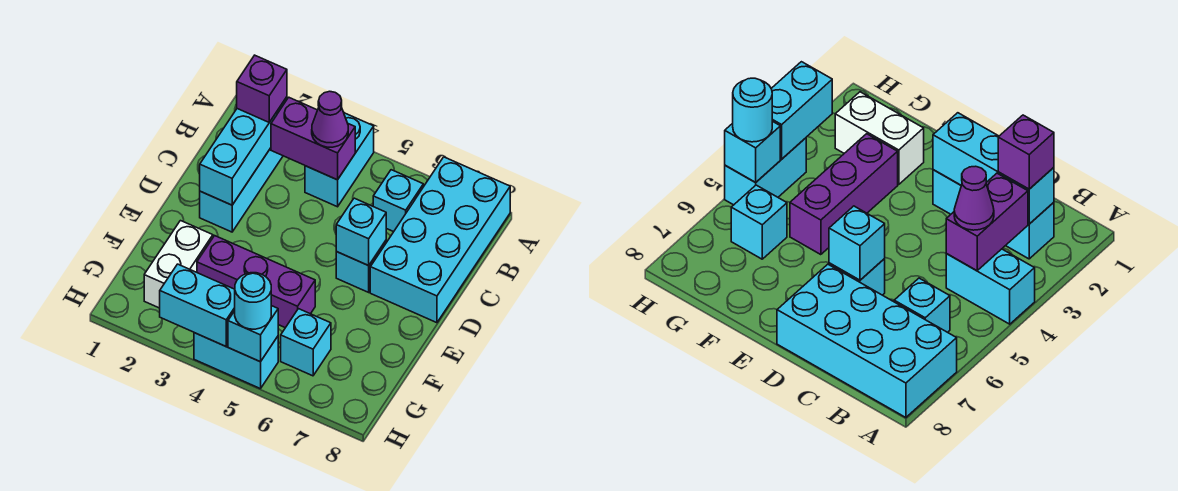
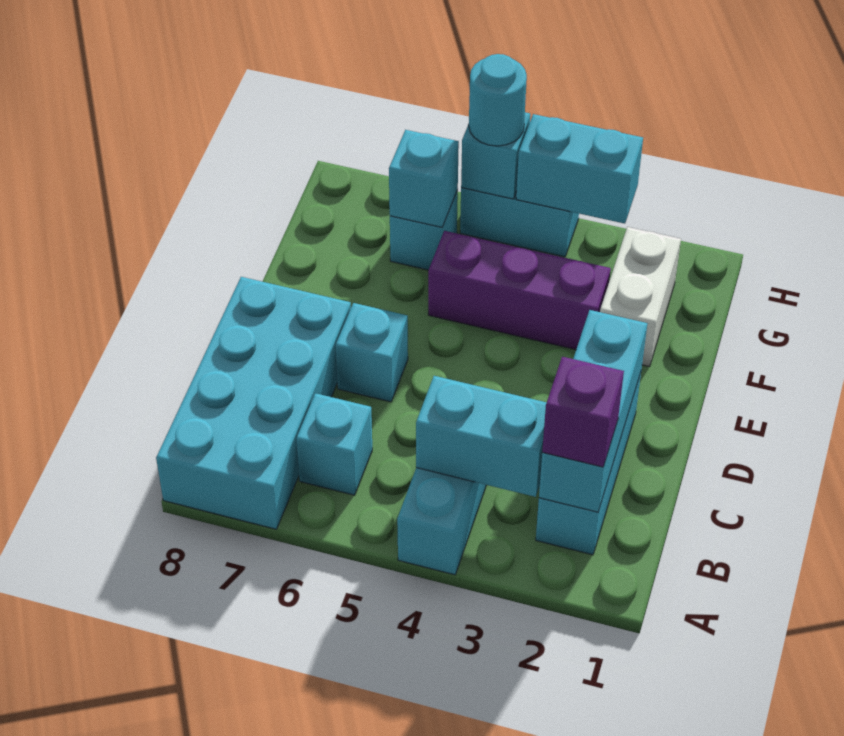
purple 1x2 brick [271,97,355,180] -> cyan 1x2 brick [416,376,547,497]
purple 1x1 cone [312,91,348,147] -> none
cyan 1x1 brick [336,198,386,266] -> cyan 1x1 brick moved to [389,130,459,227]

